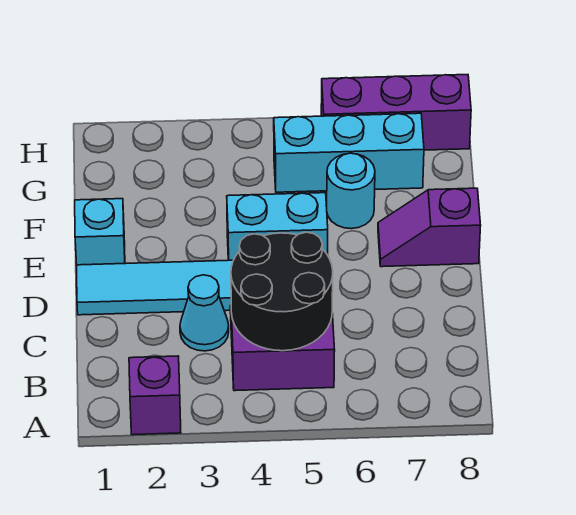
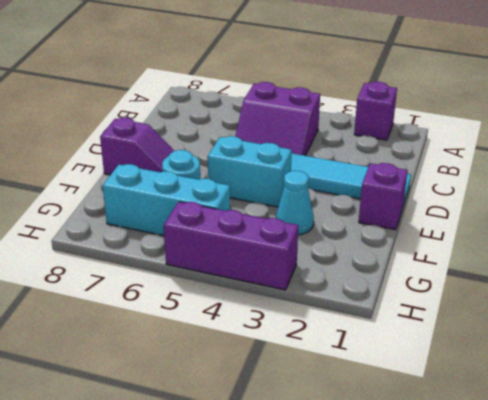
black 2x2 round brick [231,232,333,351] -> none
cyan 1x1 cone [180,275,229,351] -> cyan 1x1 cone moved to [276,171,314,235]
cyan 1x1 brick [75,199,125,265] -> purple 1x1 brick [359,163,408,230]
purple 1x3 brick [321,75,471,150] -> purple 1x3 brick moved to [164,202,298,290]

